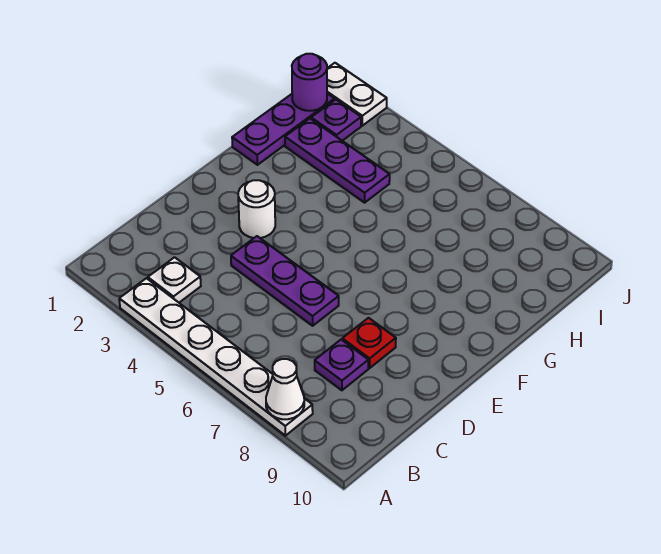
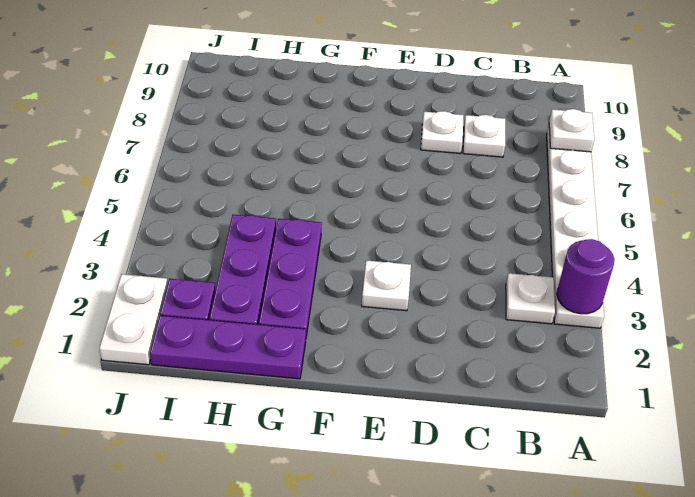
white 1x1 cone [266,359,304,419] -> white 1x1 plate [549,109,594,152]
purple 1x1 plate [315,340,368,390] -> white 1x1 plate [463,115,505,157]
purple 1x3 plate [231,236,339,326] -> purple 1x3 plate moved to [259,219,322,336]
red 1x1 plate [342,318,396,368] -> white 1x1 plate [421,111,464,154]
white 1x1 round brick [238,180,275,238] -> white 1x1 plate [362,260,411,311]
purple 1x1 round brick [292,54,327,111] -> purple 1x1 round brick moved to [557,239,615,314]

